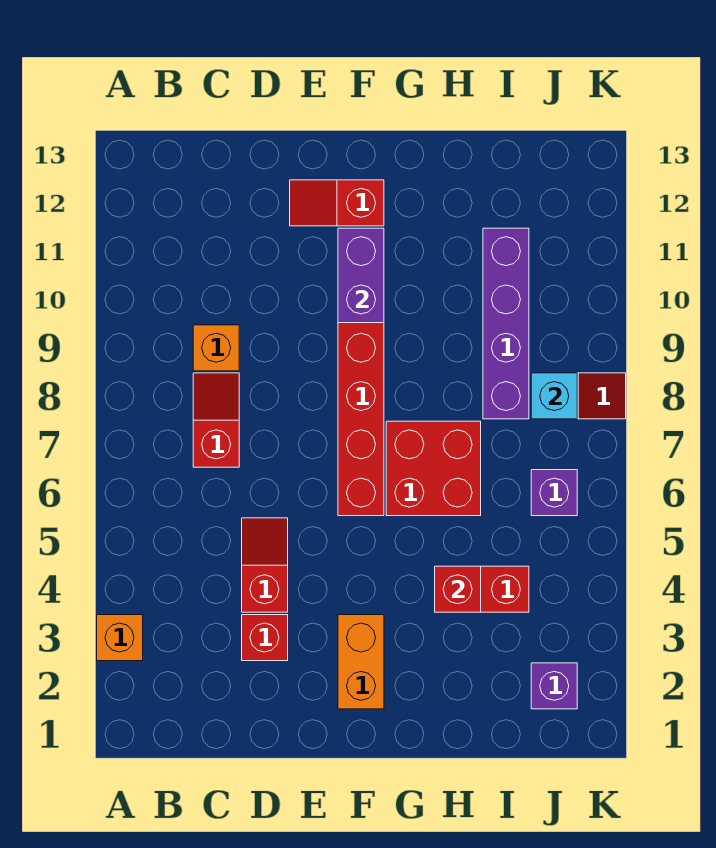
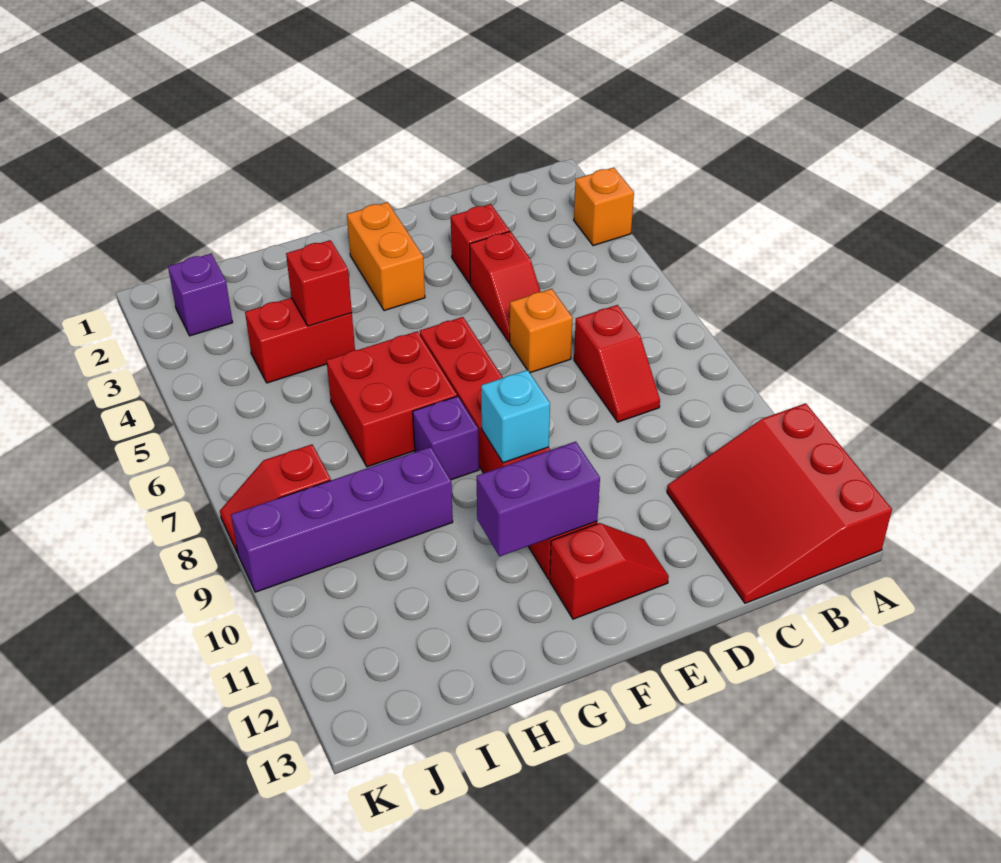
none -> red 3x3 slope [667,403,892,603]
orange 1x1 brick [193,325,239,371] -> orange 1x1 brick moved to [510,289,572,373]
purple 1x2 brick [338,228,384,323] -> purple 1x2 brick turned to [477,442,600,556]
purple 1x4 brick [483,228,529,419] -> purple 1x4 brick turned to [231,447,453,592]
purple 1x1 brick [531,470,577,516] -> purple 1x1 brick moved to [413,396,479,480]
cyan 1x1 brick [531,373,577,419] -> cyan 1x1 brick moved to [481,370,550,463]

